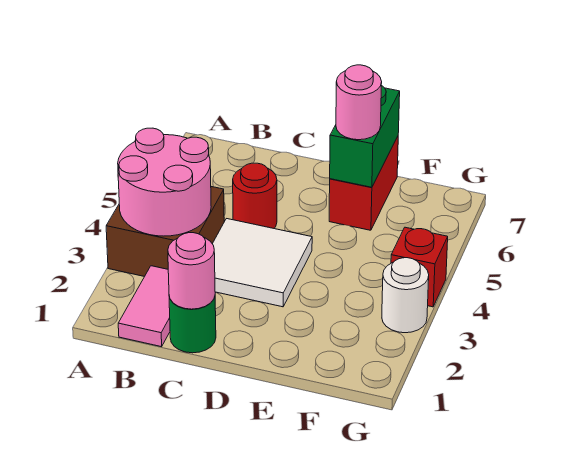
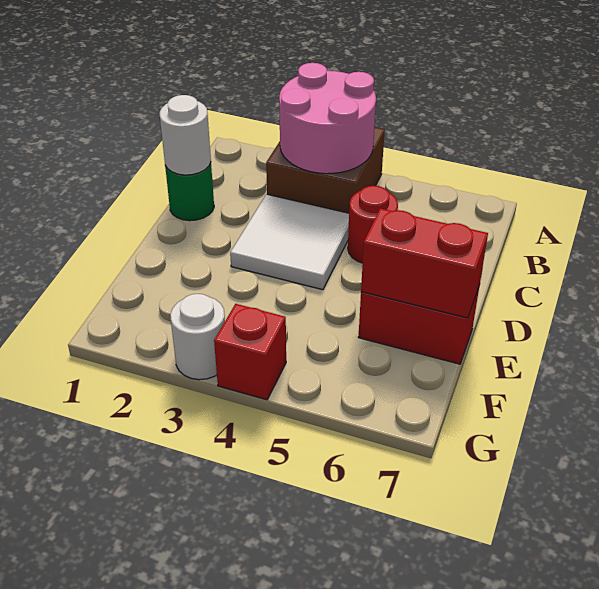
pink 1x2 tile [118,266,170,347] -> none
pink 1x1 round brick [168,233,215,309] -> white 1x1 round brick [160,95,211,175]
green 1x2 brick [330,86,400,187] -> red 1x2 brick [361,208,488,318]
pink 1x1 round brick [336,65,382,140] -> none

